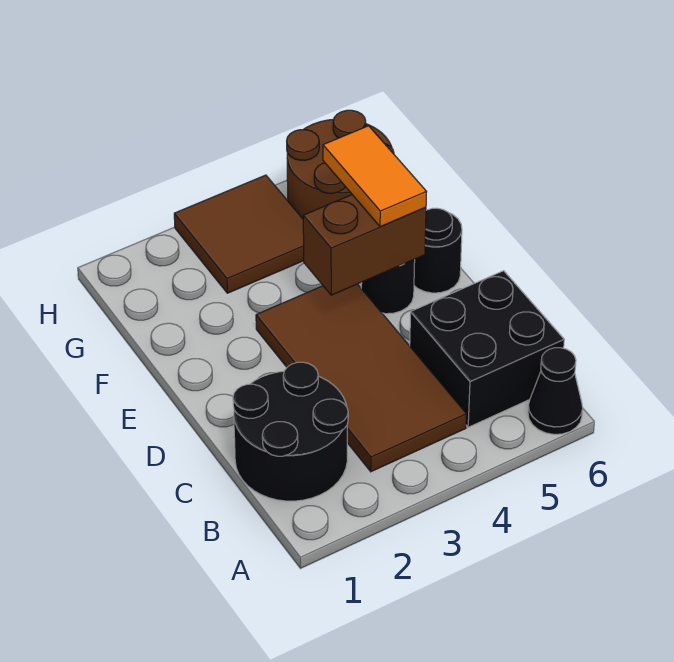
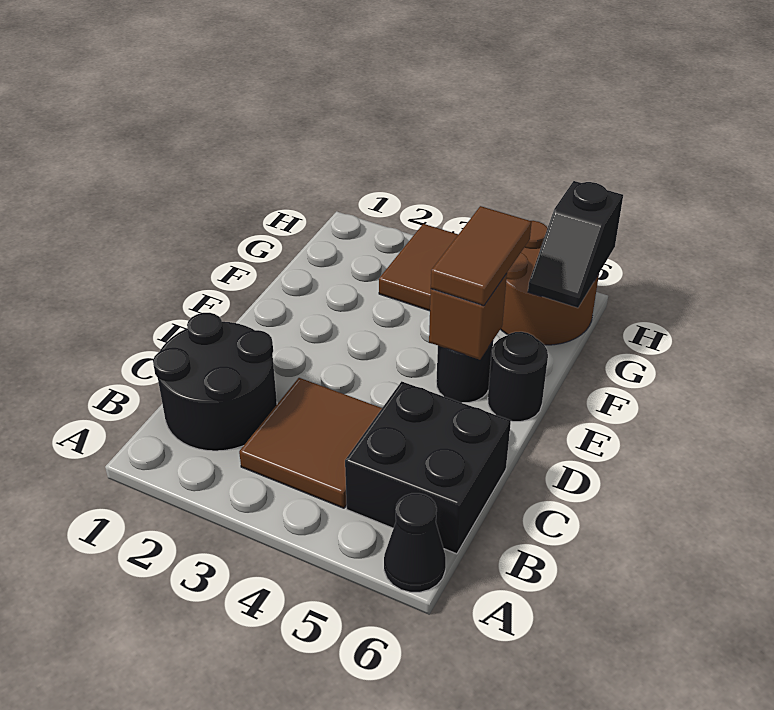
brown 2x4 tile [256,284,466,472] -> brown 2x2 tile [239,378,382,508]
brown 1x2 brick [303,195,426,295] -> brown 1x1 brick [429,273,507,360]
orange 1x2 tile [323,126,426,227] -> brown 1x2 tile [431,206,532,306]
none -> black 1x2 slope [528,181,623,308]

